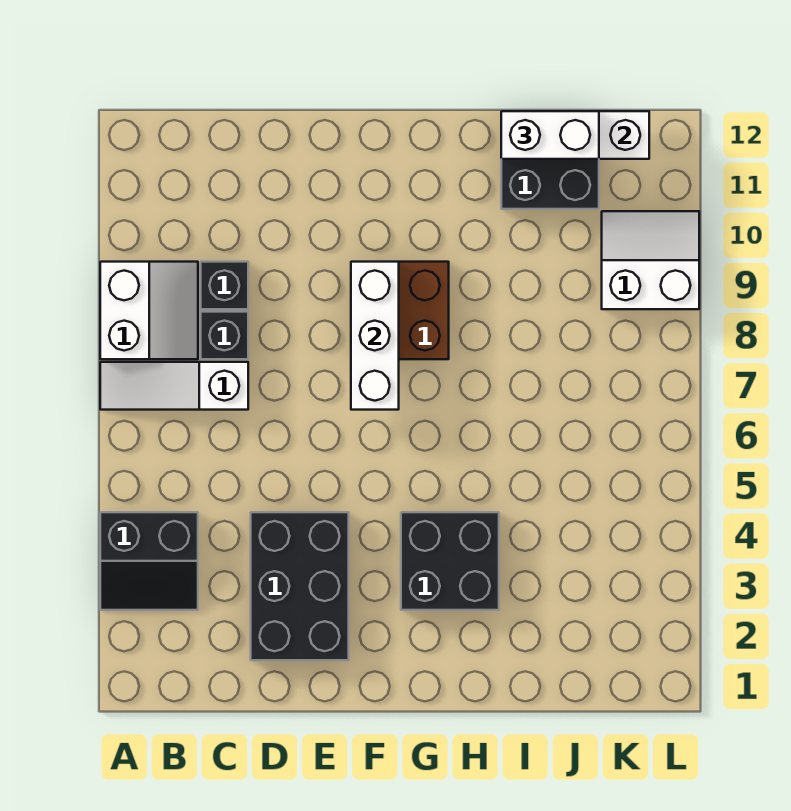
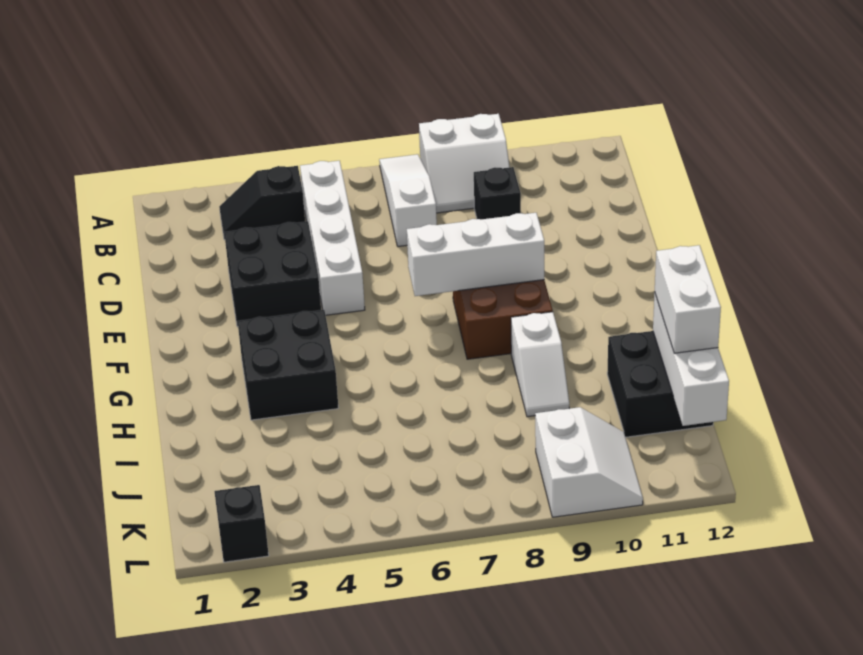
black 2x2 slope [100,512,198,610] -> black 1x2 slope [219,166,305,240]
none -> white 1x4 brick [300,161,365,315]
black 1x1 brick [201,312,248,359] -> black 1x1 brick moved to [214,485,269,562]
black 2x3 brick [251,512,349,660] -> black 2x2 brick [224,221,321,327]
none -> white 1x2 slope [511,312,569,417]

